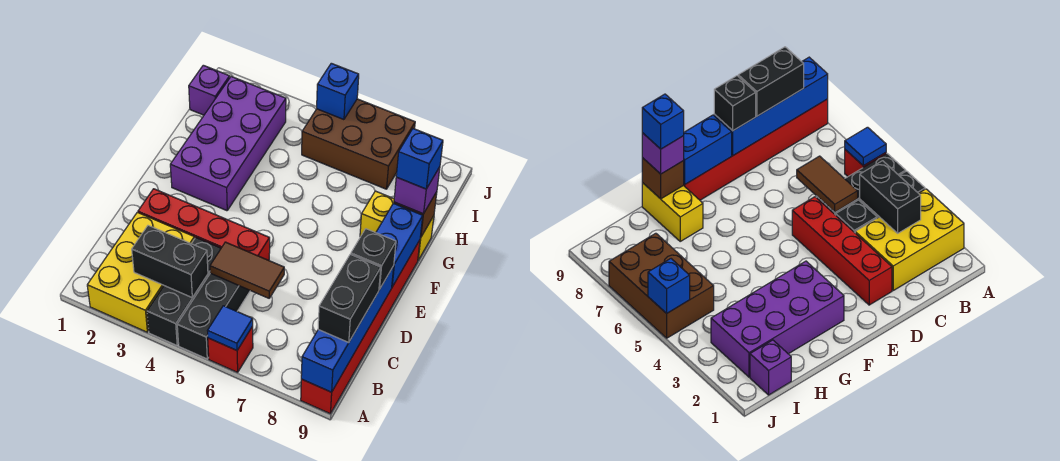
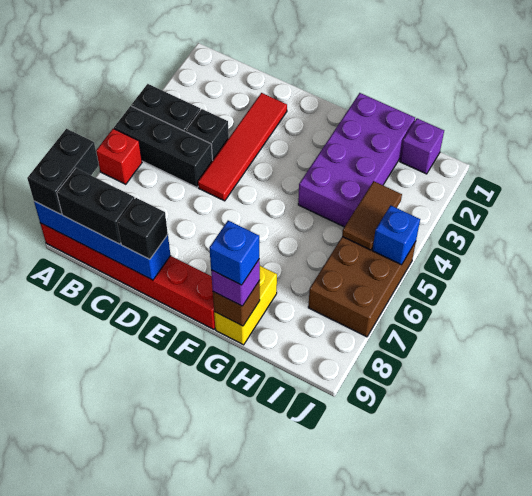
yellow 2x3 brick [87,212,194,332] -> none
blue 1x1 tile [208,306,253,350] -> none
black 1x2 brick [132,226,208,297] -> black 1x2 brick moved to [27,129,99,214]
brown 1x2 tile [210,242,284,298] -> brown 1x2 tile moved to [342,181,402,250]
red 1x4 brick [138,189,270,260] -> red 1x4 tile [198,93,287,201]
blue 1x2 brick [376,203,423,287] -> none
purple 2x4 brick [170,77,286,211] -> purple 2x4 brick turned to [298,93,415,227]

